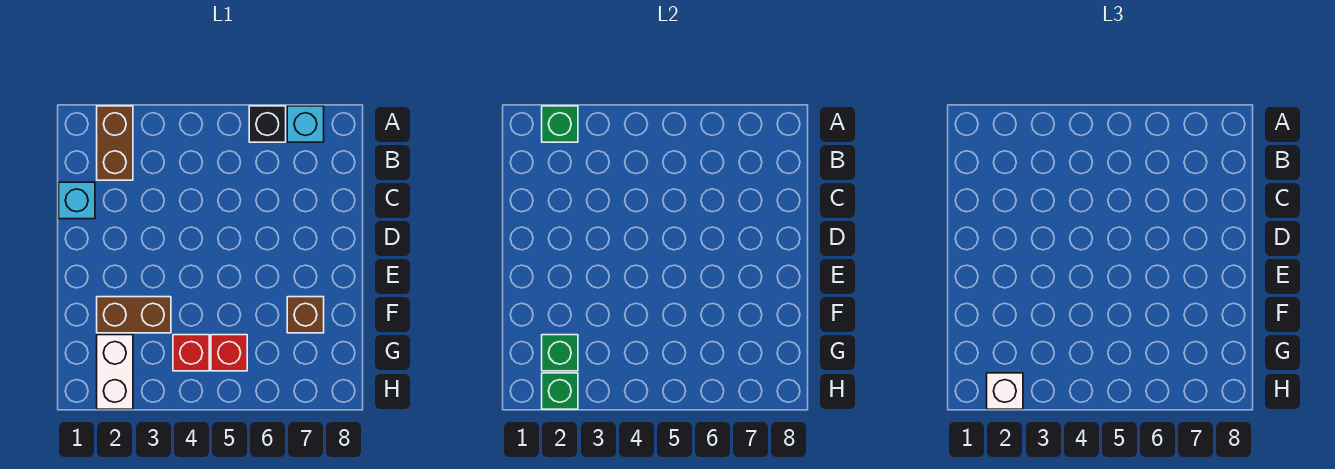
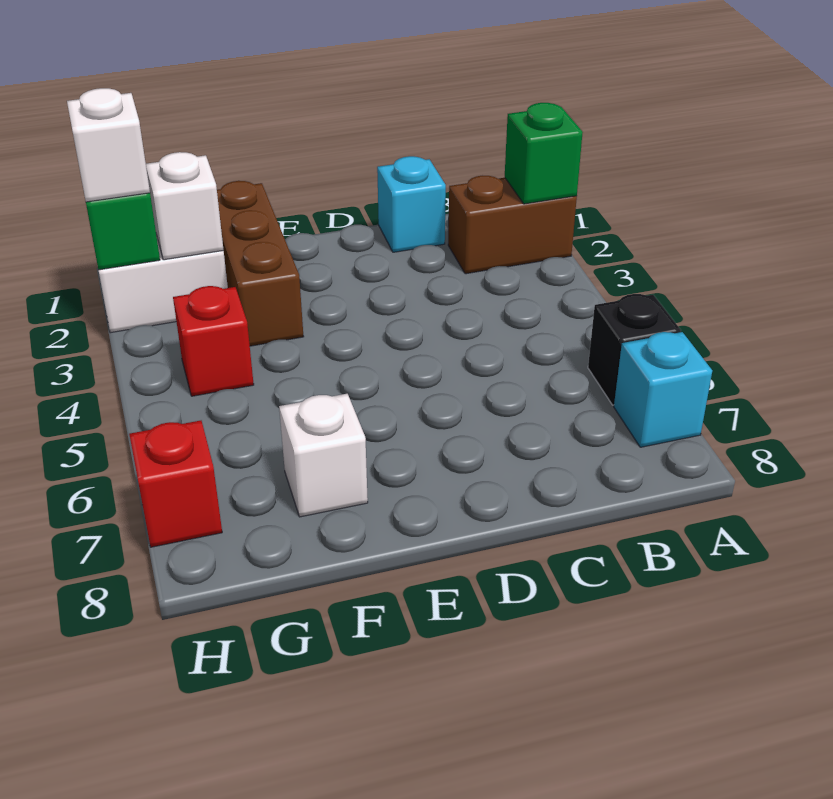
brown 1x2 brick [97,297,171,333] -> brown 1x3 brick [217,181,304,346]
brown 1x1 brick [287,297,324,333] -> white 1x1 brick [279,394,368,517]
green 1x1 brick [542,335,578,371] -> white 1x1 brick [146,152,223,260]
red 1x1 brick [211,335,247,371] -> red 1x1 brick moved to [129,421,222,547]

